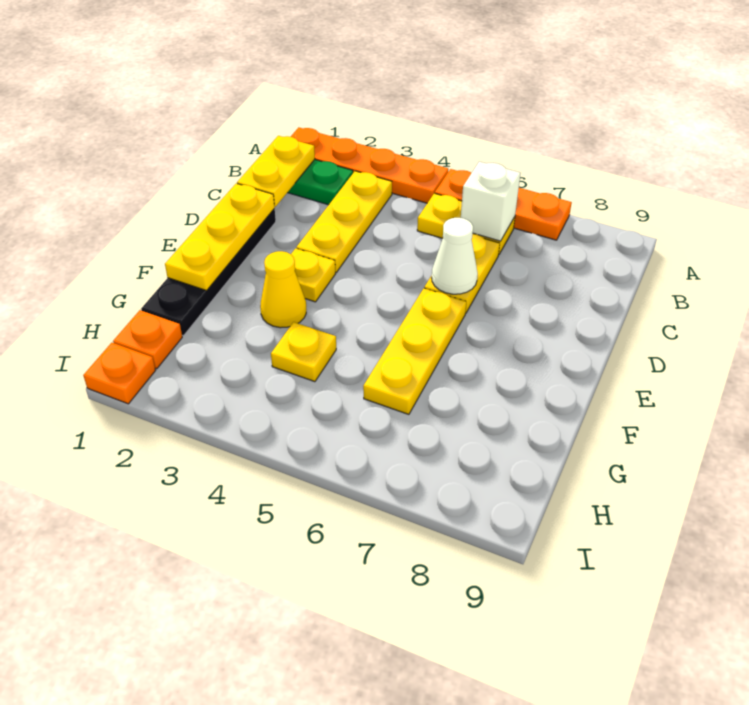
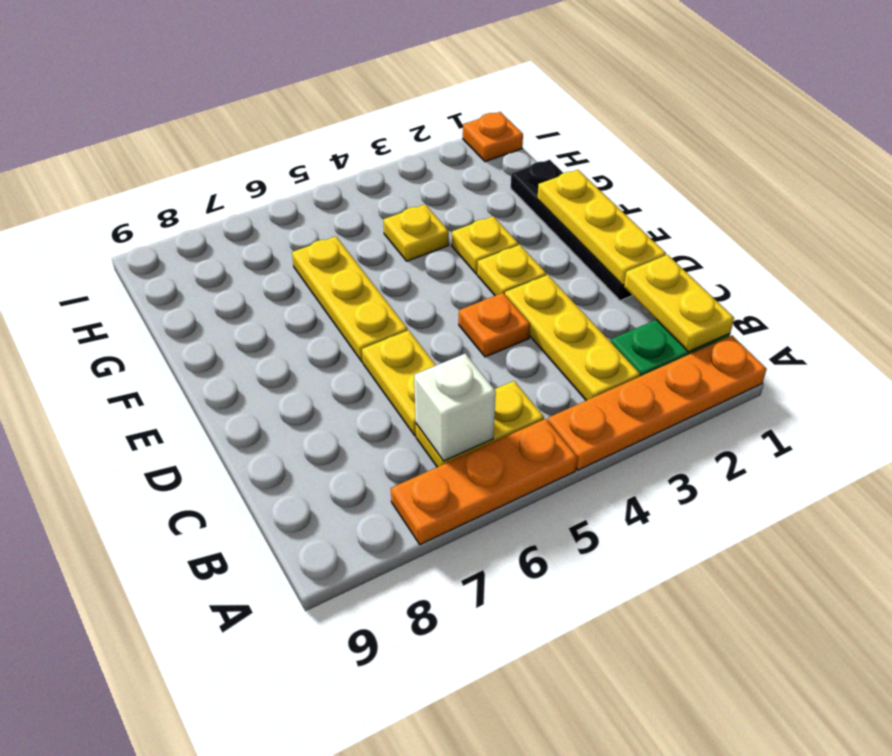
white 1x1 cone [432,218,478,294] -> none
yellow 1x1 cone [260,251,306,328] -> yellow 1x1 plate [452,216,518,274]
orange 1x1 plate [113,310,182,369] -> orange 1x1 plate moved to [459,293,530,357]

